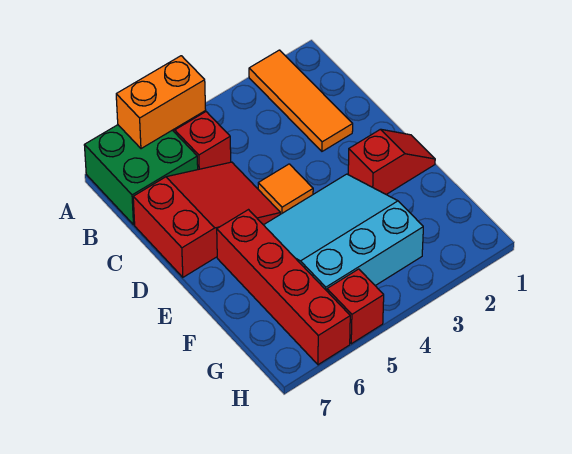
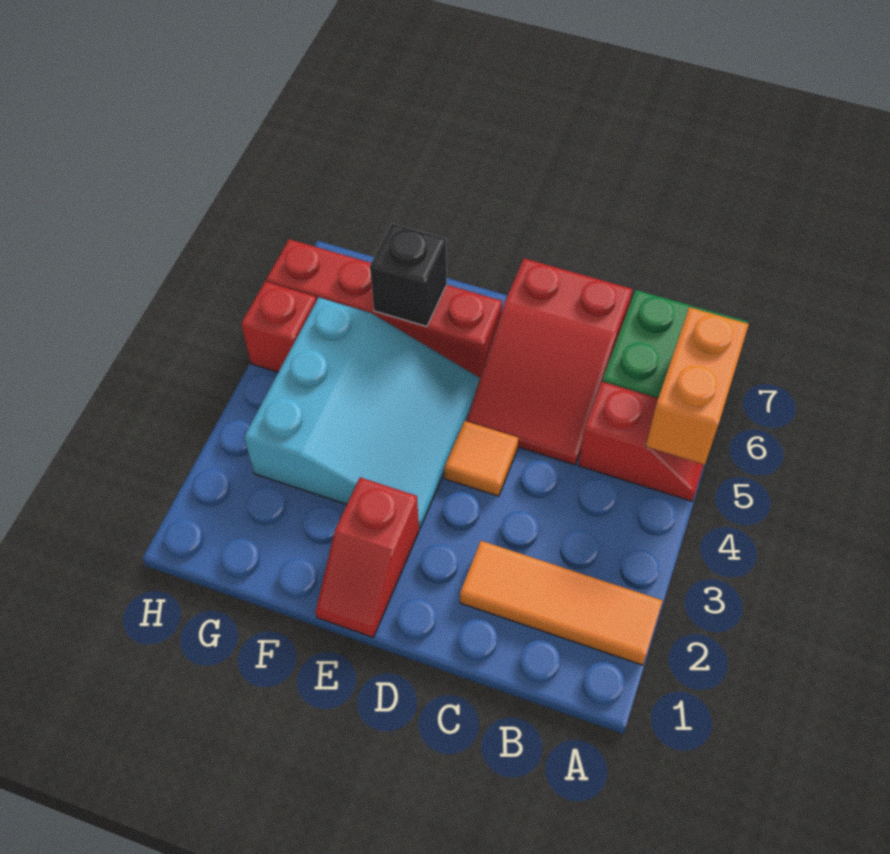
none -> black 1x1 brick [370,224,447,327]

